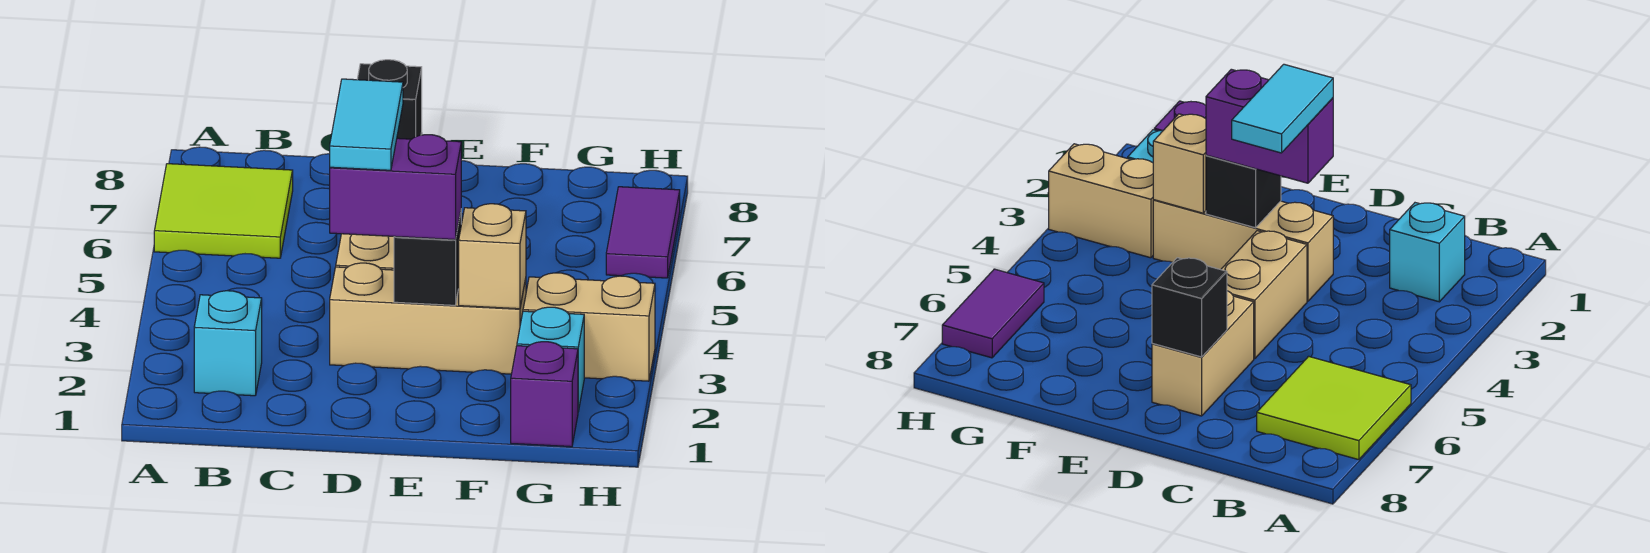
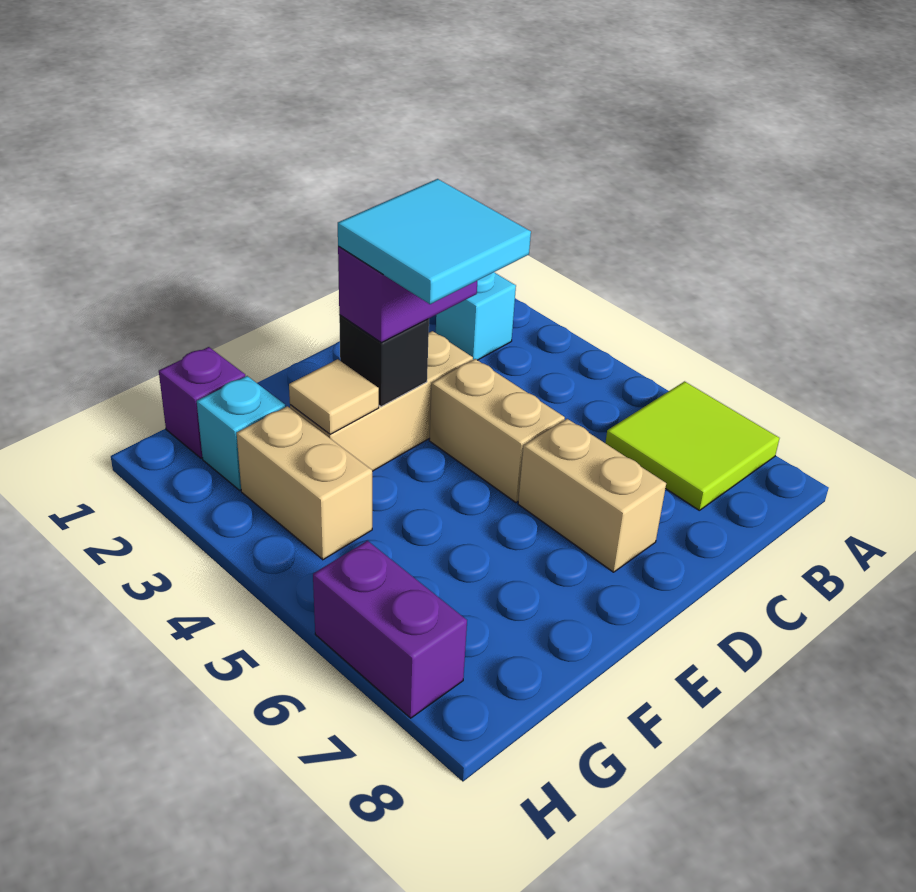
cyan 1x2 tile [330,79,403,170] -> cyan 2x2 tile [338,179,531,304]
black 1x1 brick [357,60,422,139] -> none
tan 1x1 brick [459,204,526,309] -> tan 1x1 tile [289,359,379,434]
tan 1x2 brick [523,273,655,381] -> tan 1x2 brick turned to [237,406,372,560]
purple 1x2 tile [606,187,680,278] -> purple 1x2 brick [313,541,467,718]

